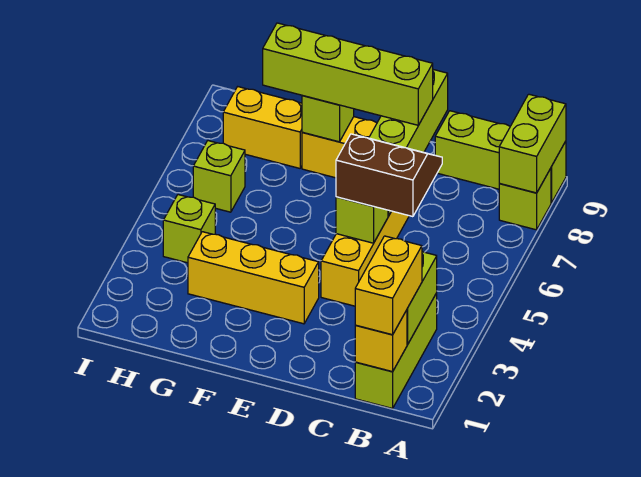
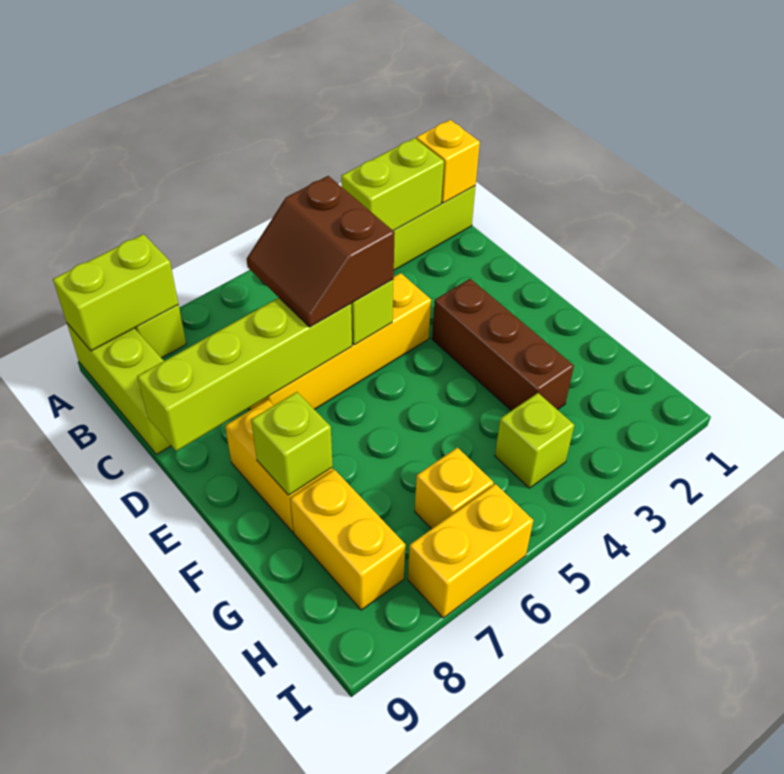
yellow 1x2 brick [355,236,422,335] -> yellow 1x2 brick moved to [408,484,533,618]
lime 1x4 brick [263,23,433,125] -> none
yellow 1x3 brick [188,232,319,324] -> brown 1x3 brick [432,279,574,411]
lime 1x1 brick [193,141,245,212] -> yellow 1x1 brick [415,448,494,529]

